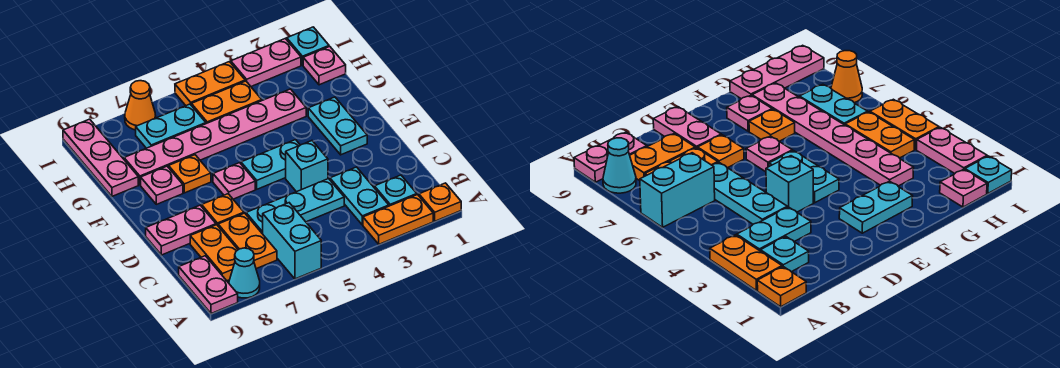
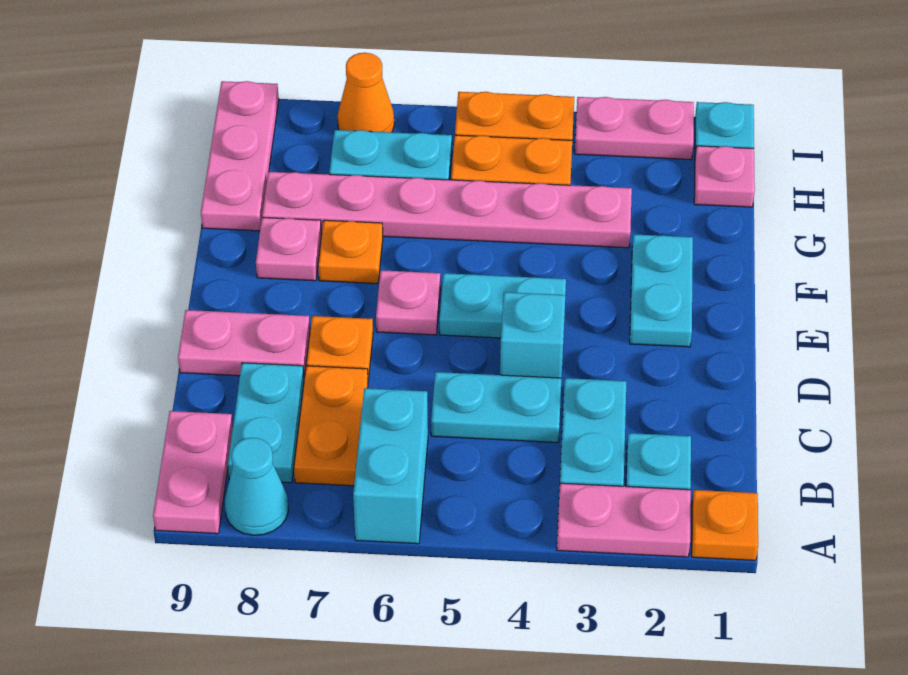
orange 1x2 plate [363,195,433,244] -> pink 1x2 plate [557,483,691,557]
orange 1x2 plate [190,225,238,281] -> cyan 1x2 plate [228,363,304,483]
cyan 1x3 plate [246,179,344,234] -> cyan 1x2 plate [431,372,562,442]

